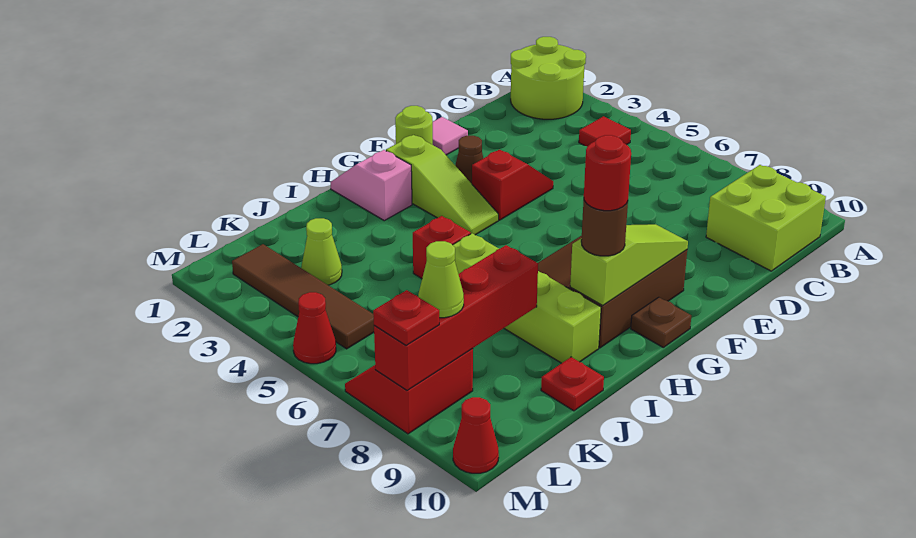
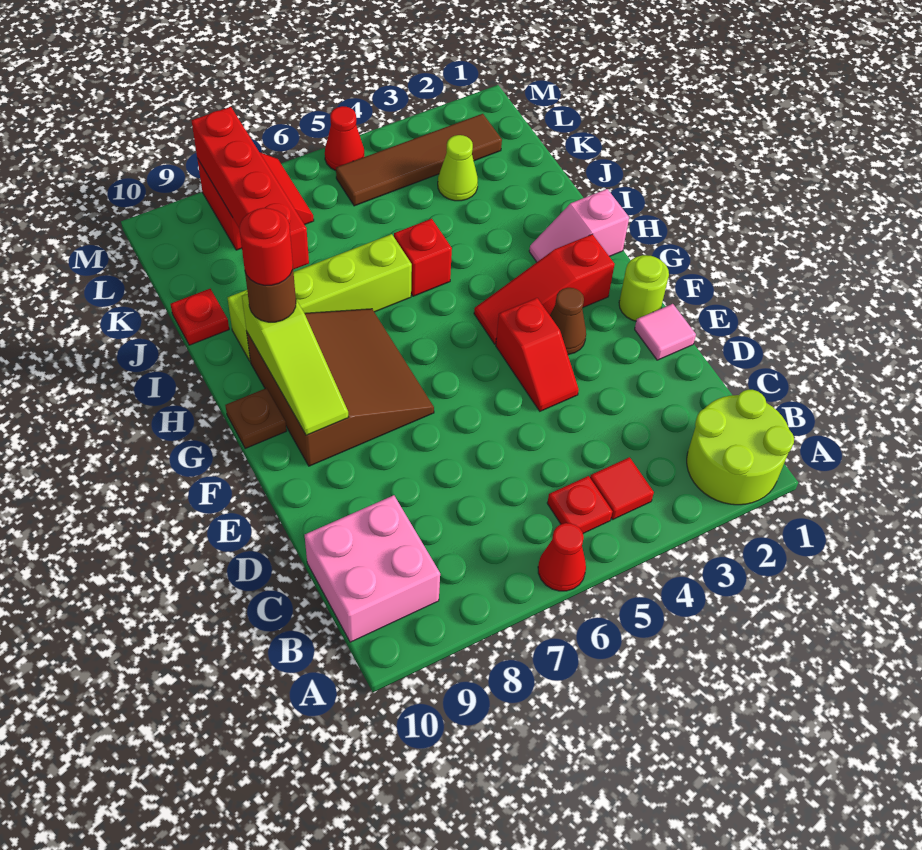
lime 2x2 brick [706,165,826,271] -> pink 2x2 brick [305,495,440,642]
lime 1x3 slope [386,135,498,235] -> red 1x3 slope [474,234,615,344]
pink 1x2 slope [330,150,412,221] -> pink 1x2 slope turned to [529,189,629,262]
lime 1x1 cone [418,241,464,318] -> none
red 1x1 plate [373,290,439,345] -> red 1x1 plate moved to [547,476,612,533]
red 1x1 cone [453,397,499,473] -> red 1x1 cone moved to [538,523,586,591]

